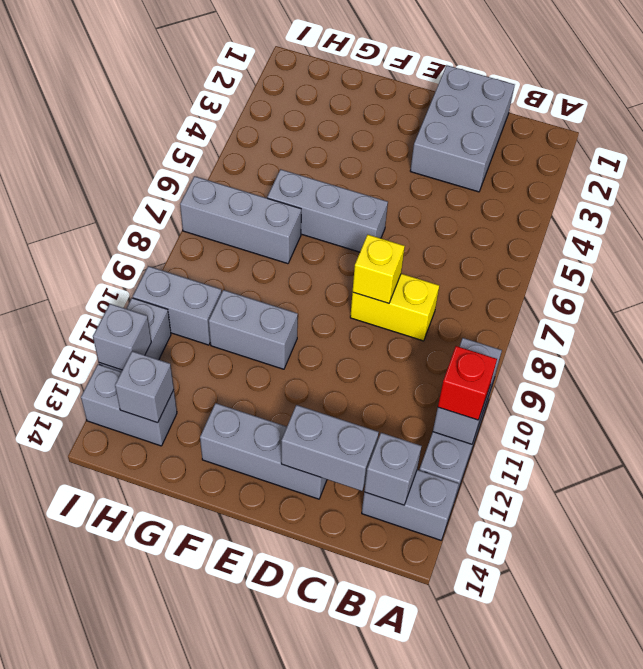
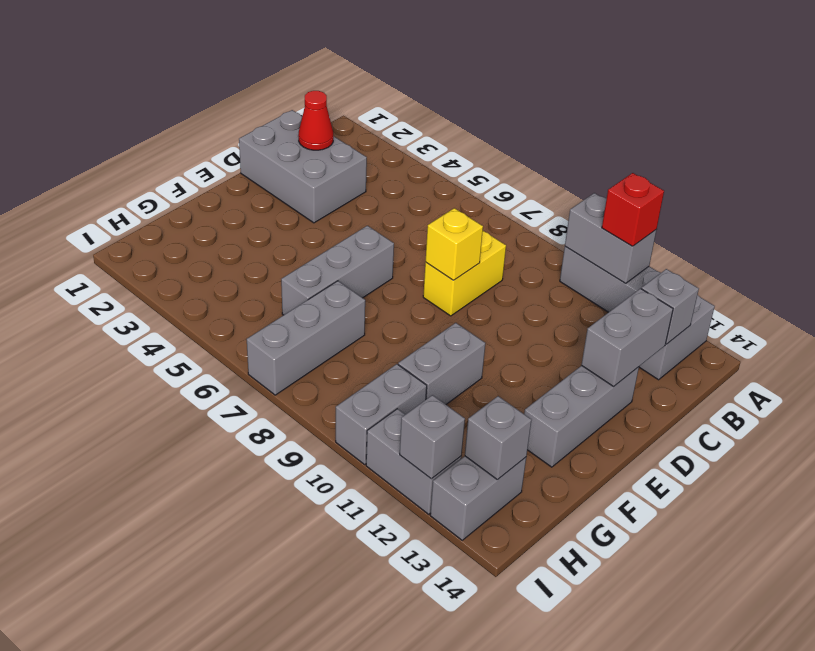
none -> red 1x1 cone [298,91,333,150]

